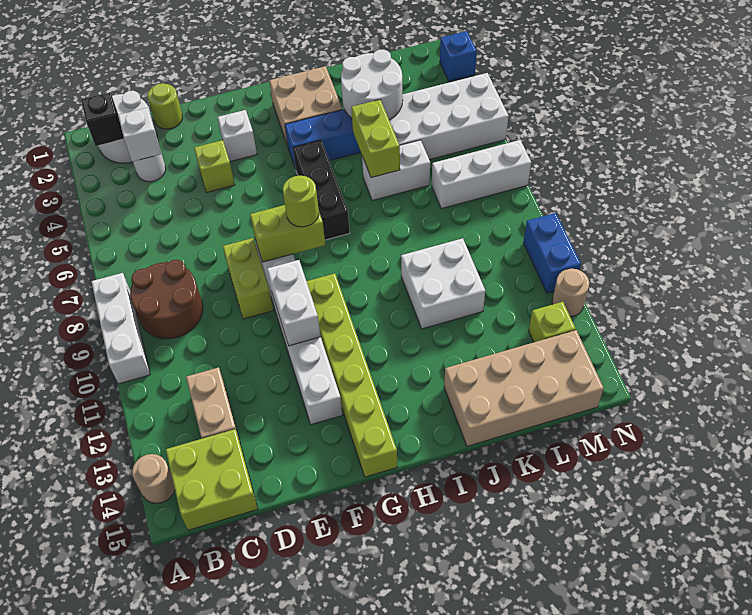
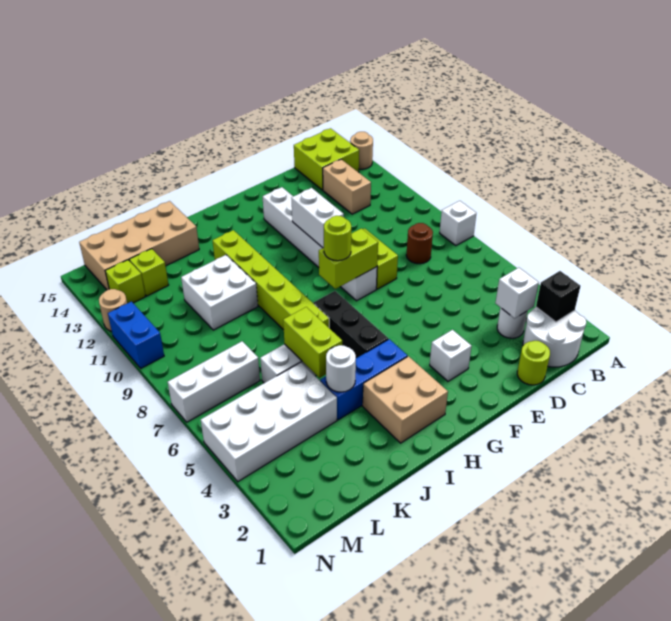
white 1x3 brick [91,273,150,384] -> white 1x1 brick [440,201,476,246]
brown 2x2 round brick [130,260,203,339] -> brown 1x1 round brick [406,223,433,264]
lime 1x1 brick [194,140,235,192] -> lime 1x1 brick moved to [129,249,169,296]
lime 1x6 brick [306,274,397,477] -> lime 1x6 brick moved to [213,230,329,330]
white 2x2 round brick [341,50,403,120] -> white 1x1 round brick [326,345,356,392]
blue 1x1 brick [440,31,477,82] -> none

